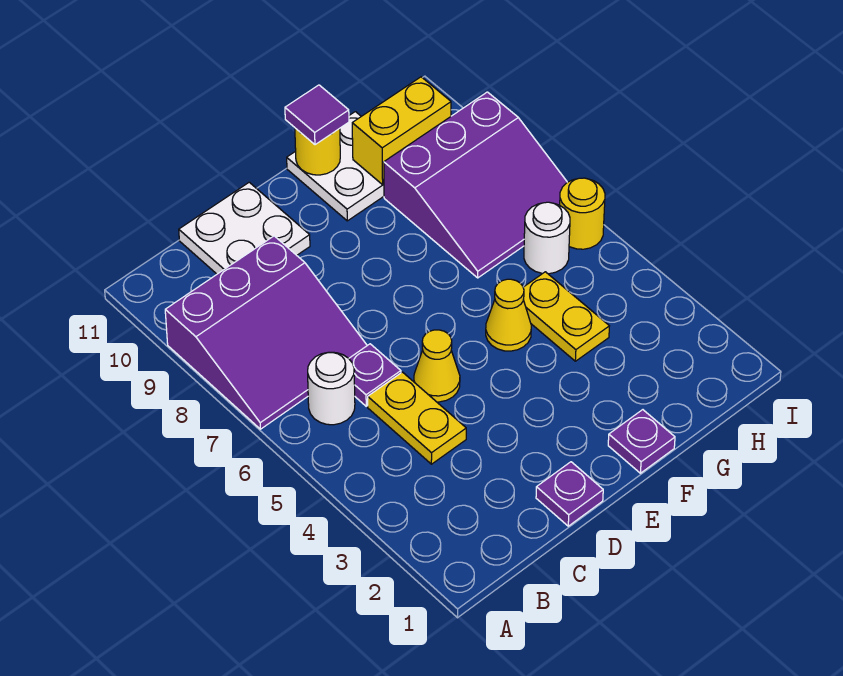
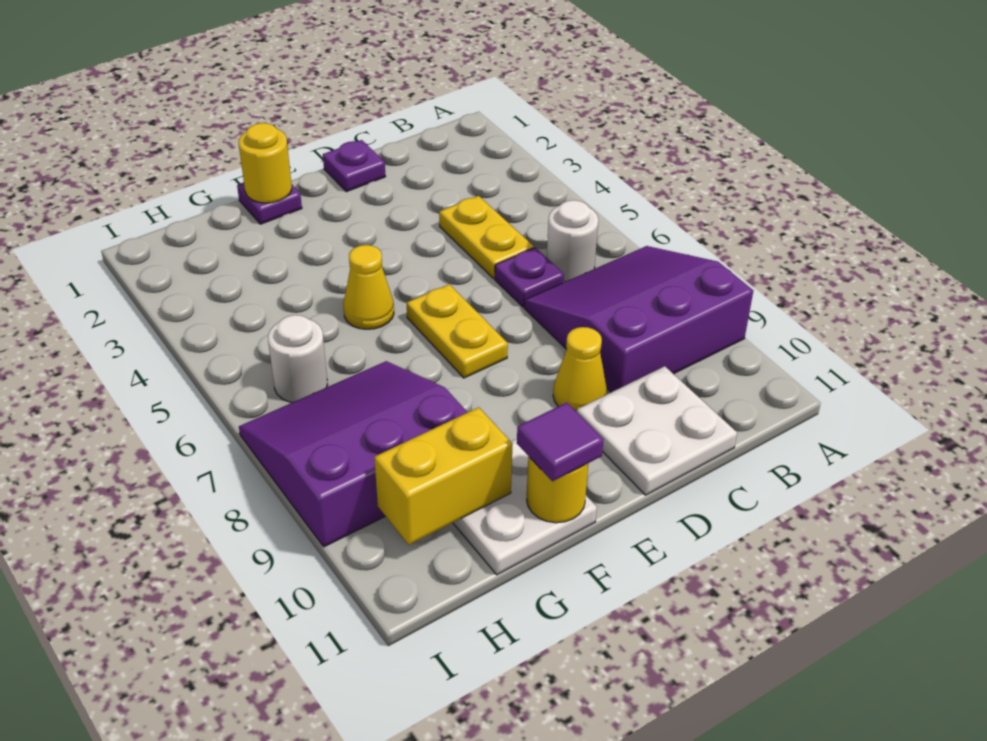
yellow 1x1 cone [414,330,460,402] -> yellow 1x1 cone moved to [553,327,607,412]
yellow 1x2 plate [523,272,609,361] -> yellow 1x2 plate moved to [407,284,508,378]
yellow 1x1 round brick [560,178,605,249] -> yellow 1x1 round brick moved to [239,123,292,203]

